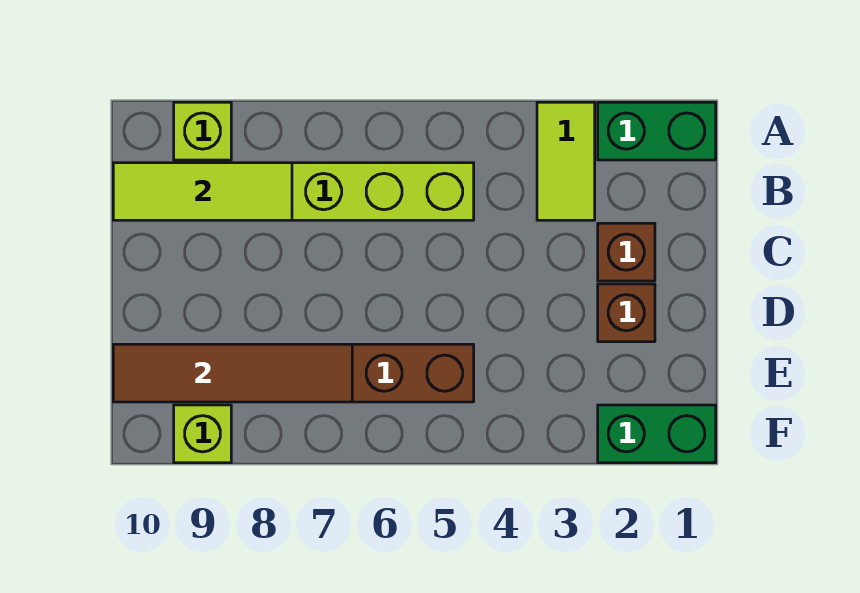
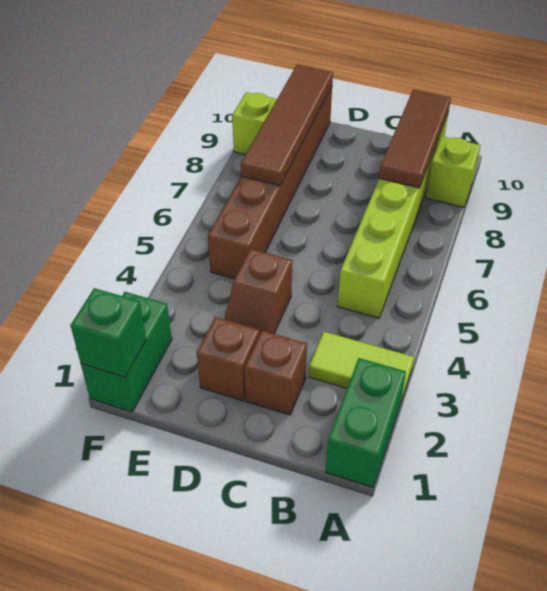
lime 1x3 tile [113,163,292,220] -> brown 1x3 tile [379,89,451,188]
none -> brown 1x2 slope [224,249,292,334]
none -> green 1x1 brick [71,288,146,377]

